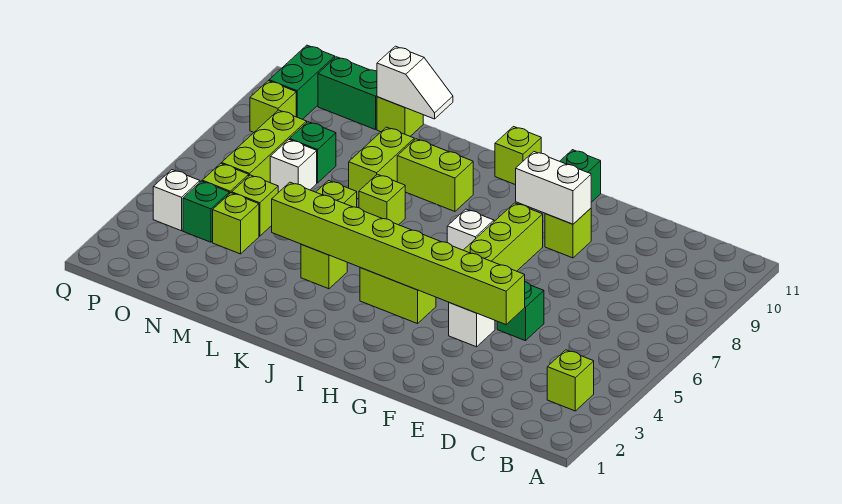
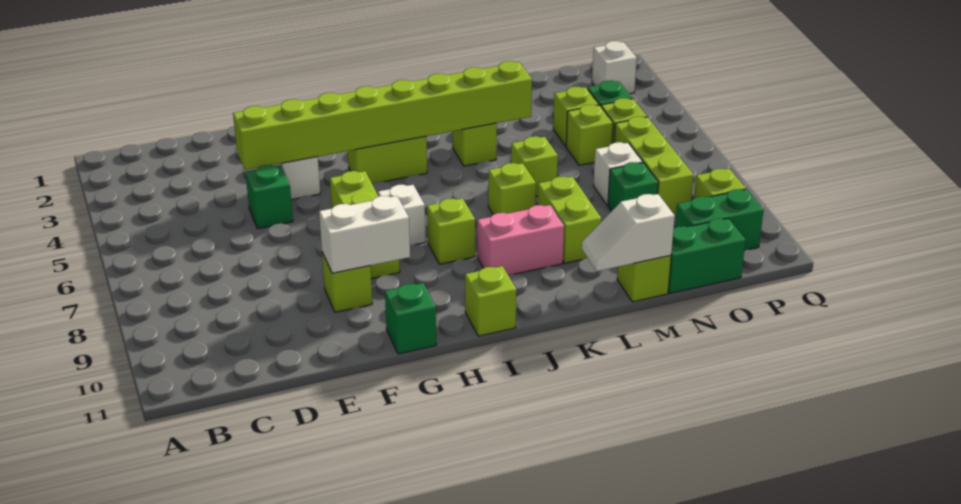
lime 1x1 brick [547,350,594,411] -> lime 1x1 brick moved to [427,198,475,264]
lime 1x2 brick [397,139,473,211] -> pink 1x2 brick [477,205,564,275]
white 1x1 brick [153,170,200,231] -> white 1x1 brick moved to [592,41,637,94]
green 1x2 brick [269,45,335,119] -> green 1x2 brick turned to [675,189,764,250]

